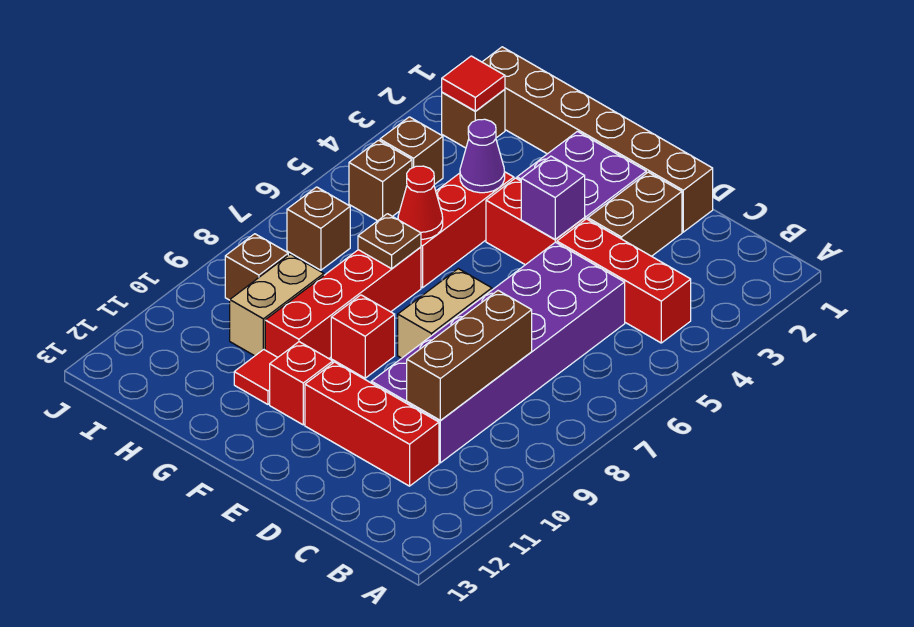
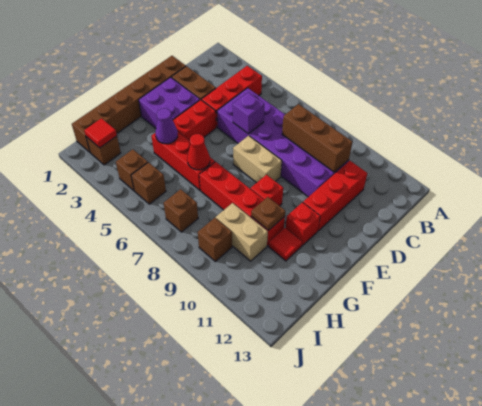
purple 1x1 brick [521,156,585,239] -> purple 1x1 brick moved to [233,92,264,134]
brown 1x1 plate [358,214,421,269] -> brown 1x1 plate moved to [251,197,285,230]

